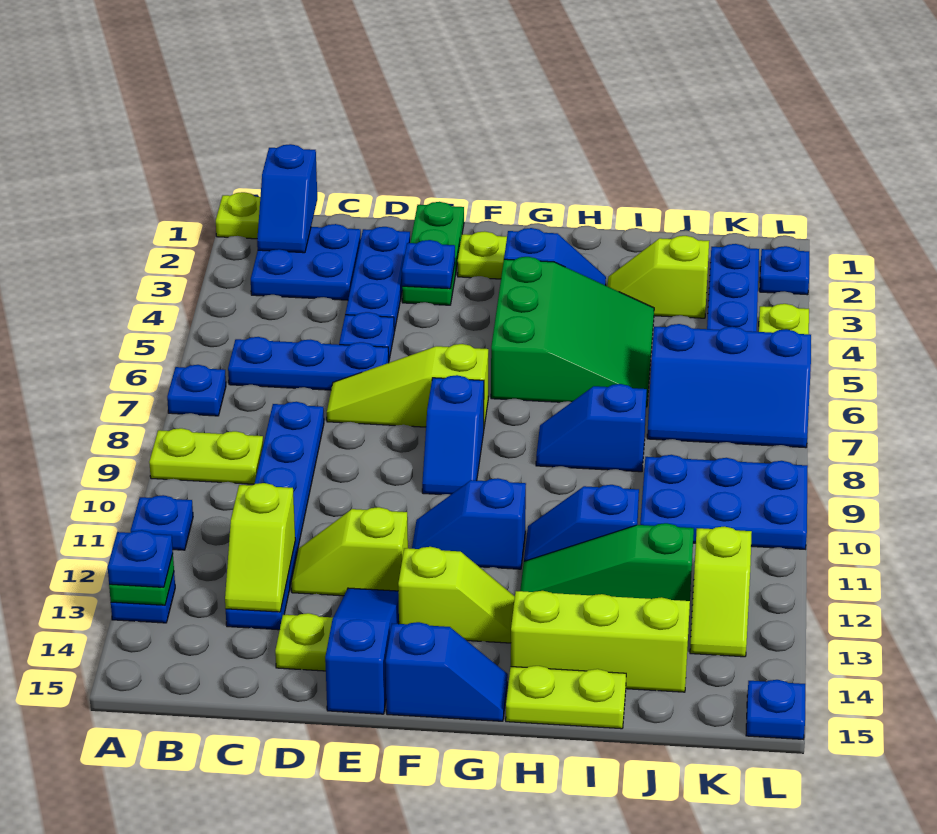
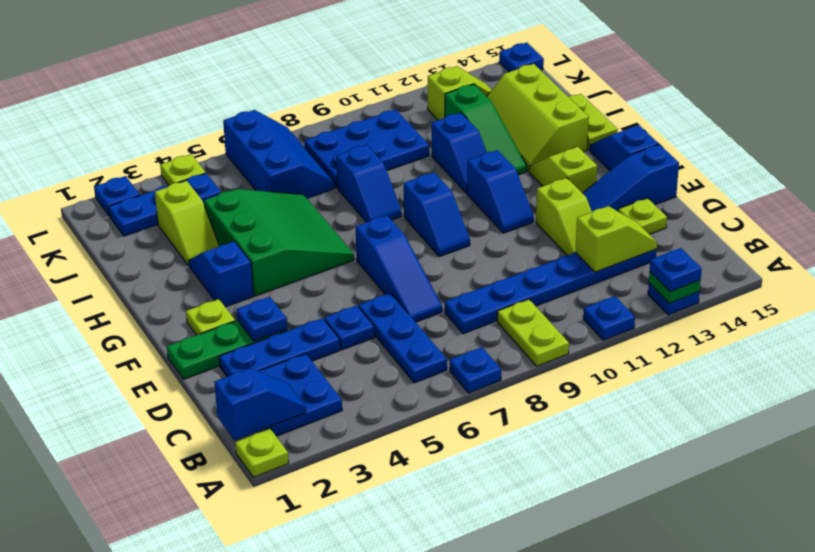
lime 1x3 slope [327,344,488,427] -> blue 1x3 slope [356,215,442,322]
blue 1x2 slope [422,375,484,495] -> blue 1x2 slope turned to [403,172,470,257]
green 3x3 slope [491,257,654,407] -> green 3x3 slope turned to [204,189,354,296]
blue 2x3 plate [640,455,808,549] -> blue 2x3 plate turned to [304,109,429,188]

